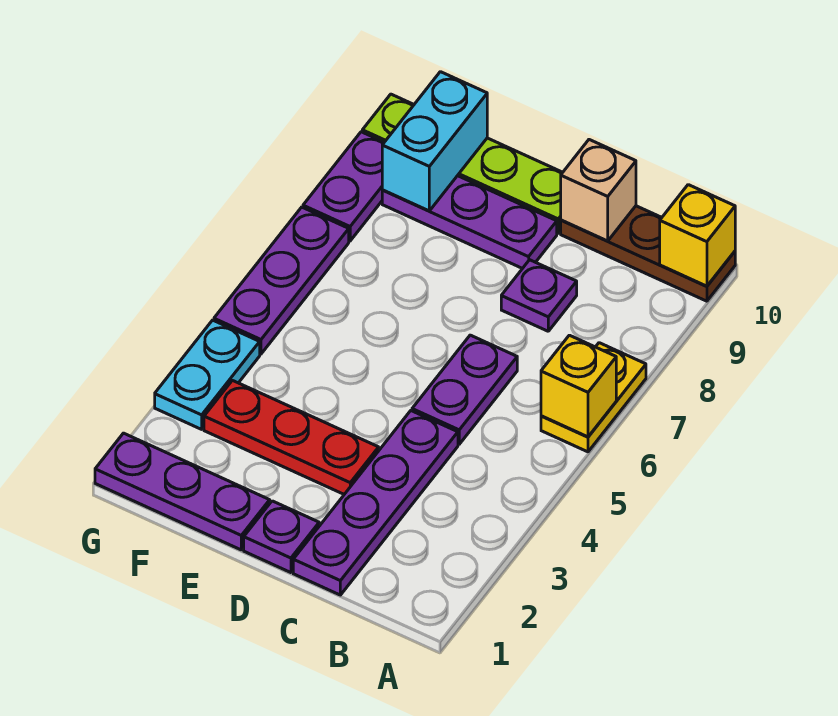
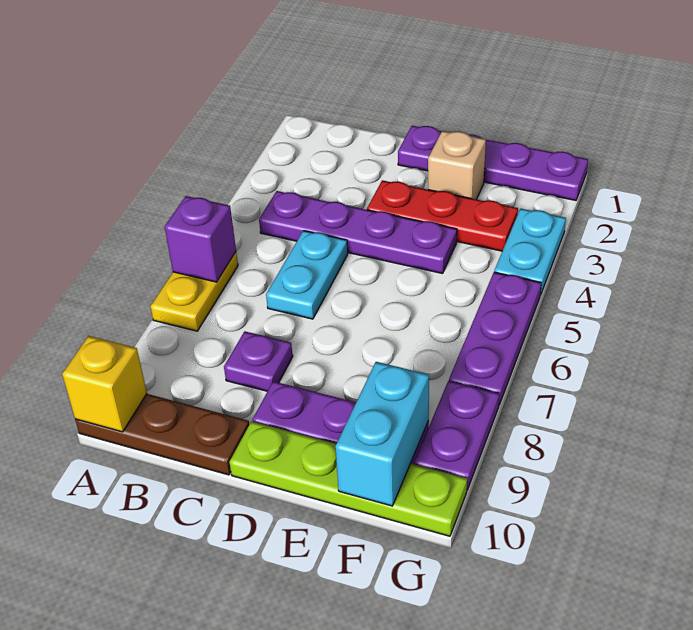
yellow 1x1 brick [541,335,616,437] -> purple 1x1 brick [165,196,236,282]
purple 1x4 plate [293,411,458,595] -> purple 1x4 plate turned to [259,191,457,274]
purple 1x2 plate [412,335,517,444] -> cyan 1x2 plate [266,231,348,319]
tan 1x1 brick [561,140,636,241] -> tan 1x1 brick moved to [428,131,486,199]

